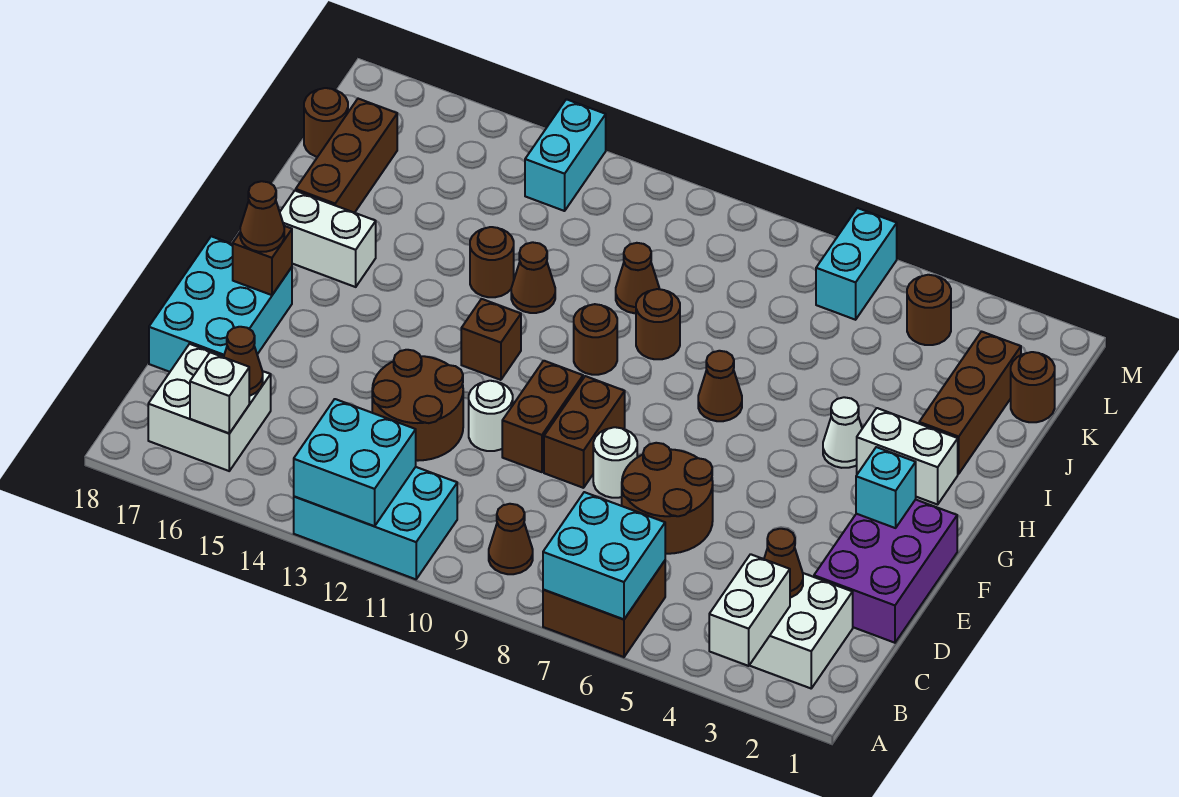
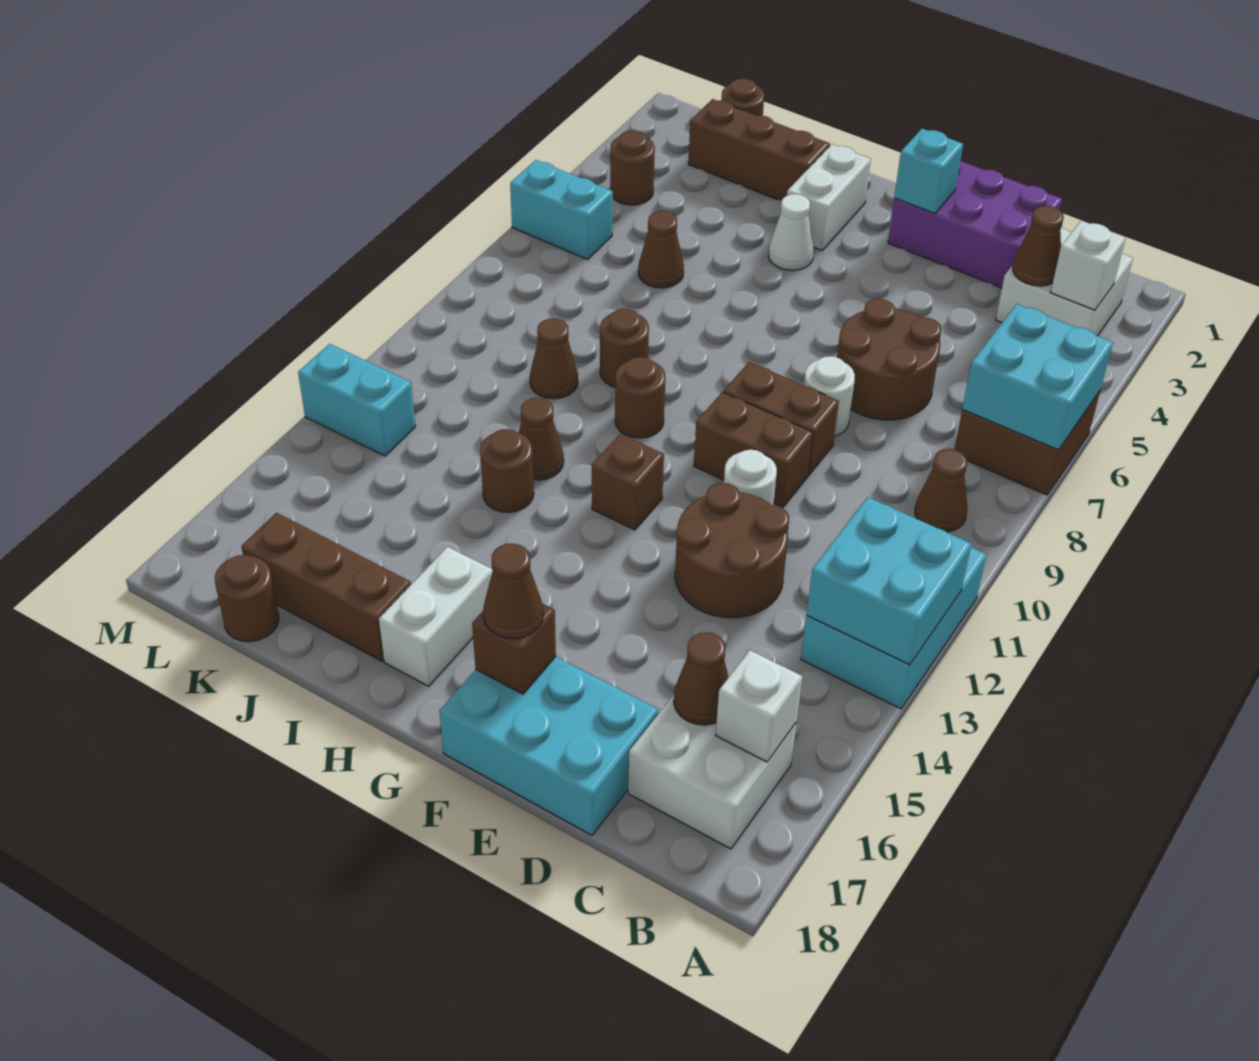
white 1x2 brick [709,554,790,666] -> white 1x1 brick [1051,221,1126,310]
brown 1x1 cone [698,351,742,421] -> brown 1x1 cone moved to [638,211,684,288]

